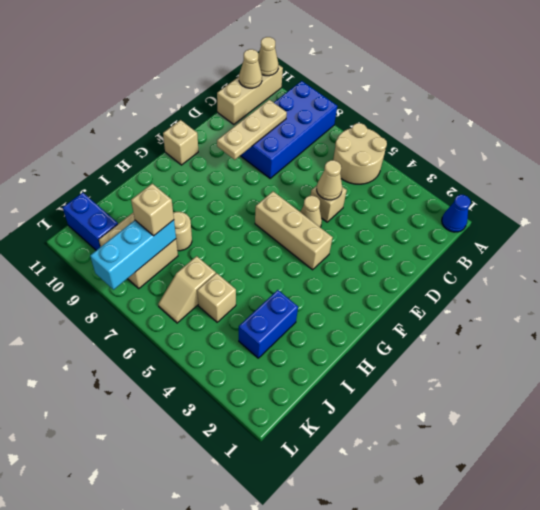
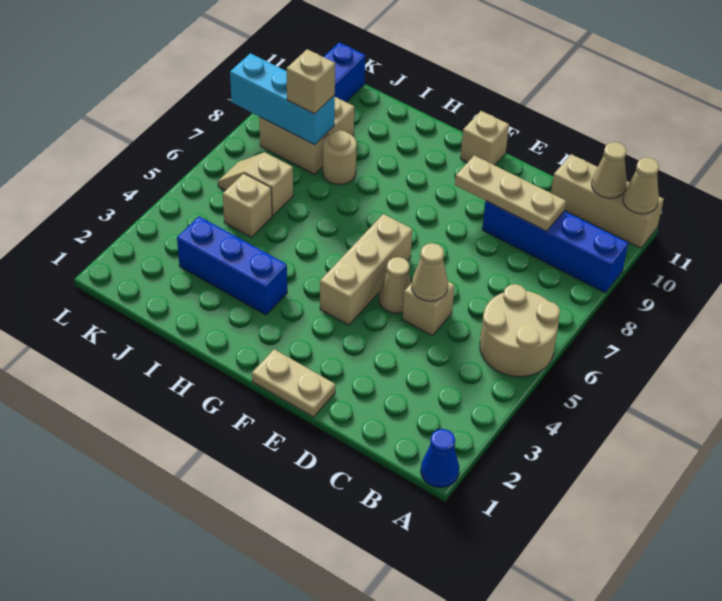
blue 2x4 brick [240,81,337,178] -> blue 1x4 brick [482,201,628,293]
none -> tan 1x2 plate [252,349,335,417]
blue 1x2 brick [239,290,298,358] -> blue 1x3 brick [177,216,287,315]

